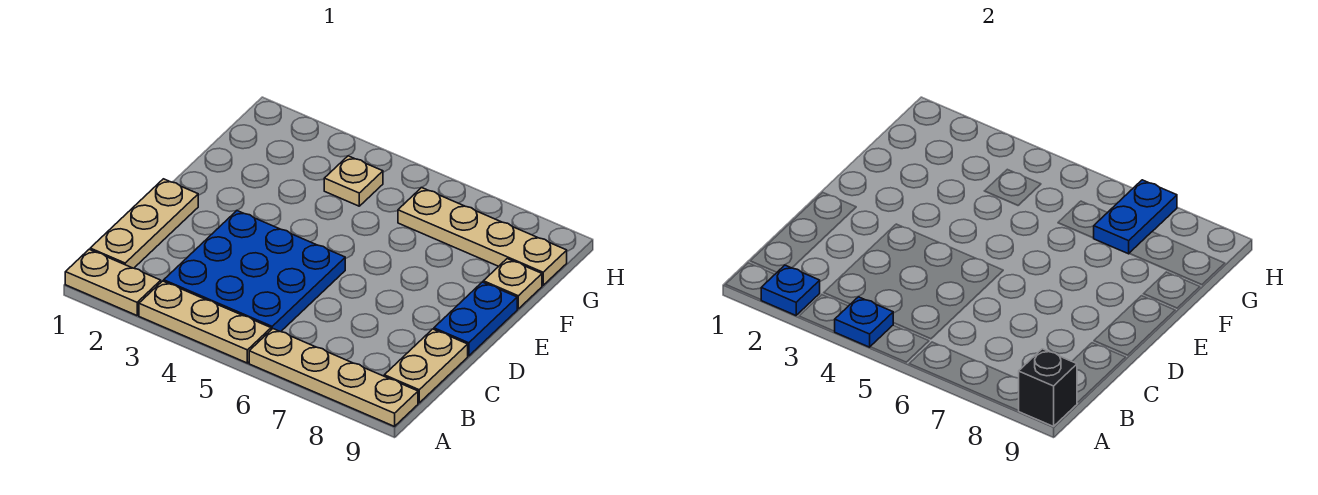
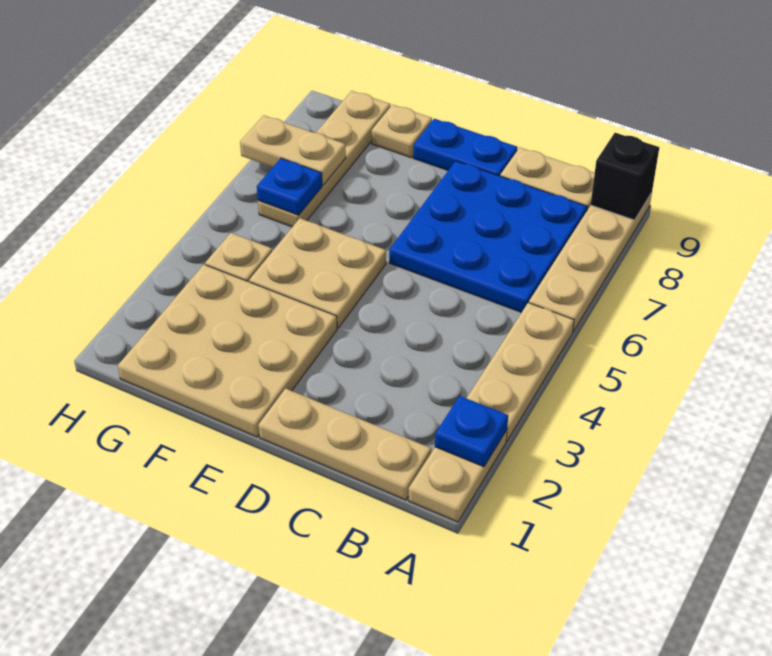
blue 1x1 plate [834,297,893,347] -> blue 1x1 plate moved to [257,158,322,215]
blue 3x3 plate [164,211,345,332] -> blue 3x3 plate moved to [389,161,587,313]
none -> tan 3x3 plate [118,265,337,437]
none -> tan 2x2 plate [249,218,386,328]
blue 1x2 plate [1094,180,1177,254] -> tan 1x2 plate [240,115,346,185]

